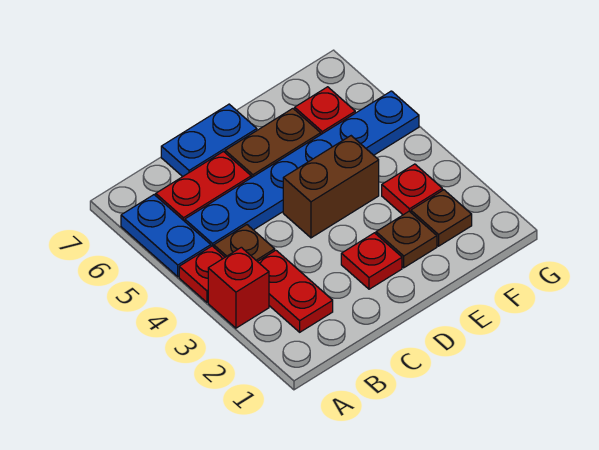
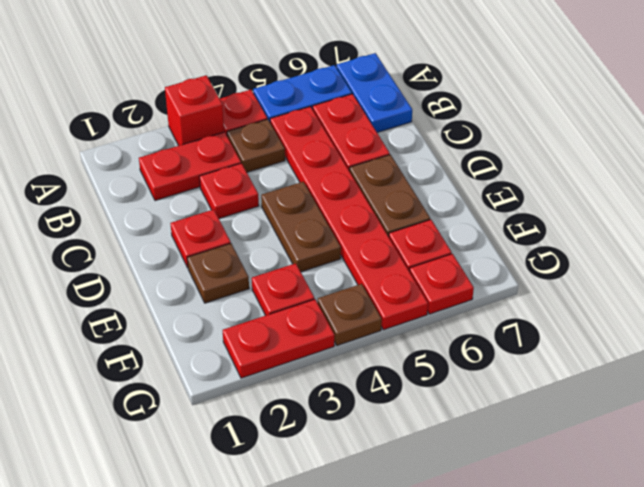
blue 1x6 plate [185,91,419,247] -> red 1x6 plate [270,107,428,330]
none -> red 1x1 plate [199,163,259,219]
blue 1x2 plate [161,104,257,177] -> blue 1x2 plate moved to [337,53,412,132]
brown 1x2 brick [283,136,379,238] -> brown 1x2 plate [261,182,341,272]
brown 1x1 plate [411,190,472,246] -> brown 1x1 plate moved to [318,284,382,346]
none -> red 1x2 plate [223,299,334,378]
none -> red 1x1 plate [410,254,474,314]

